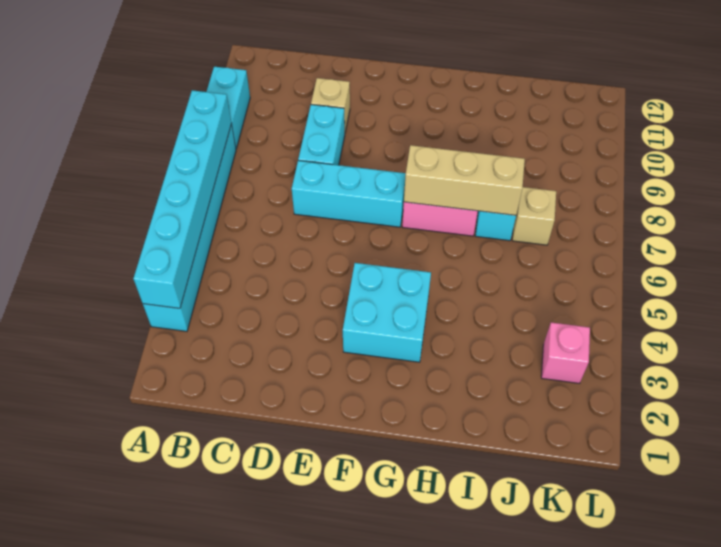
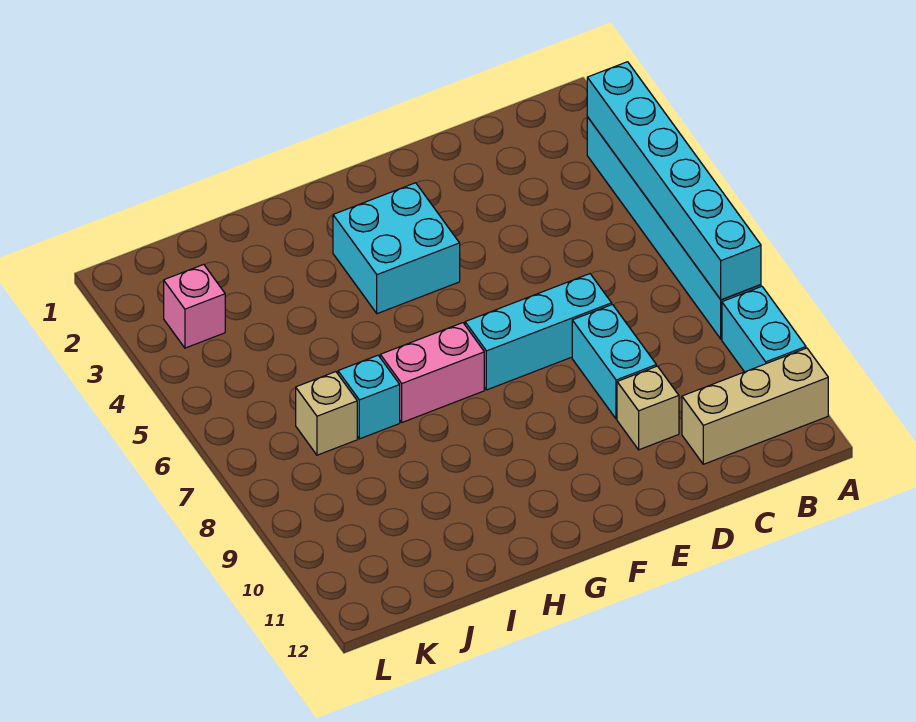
tan 1x3 brick [404,145,525,215] -> tan 1x3 brick moved to [682,348,828,464]

